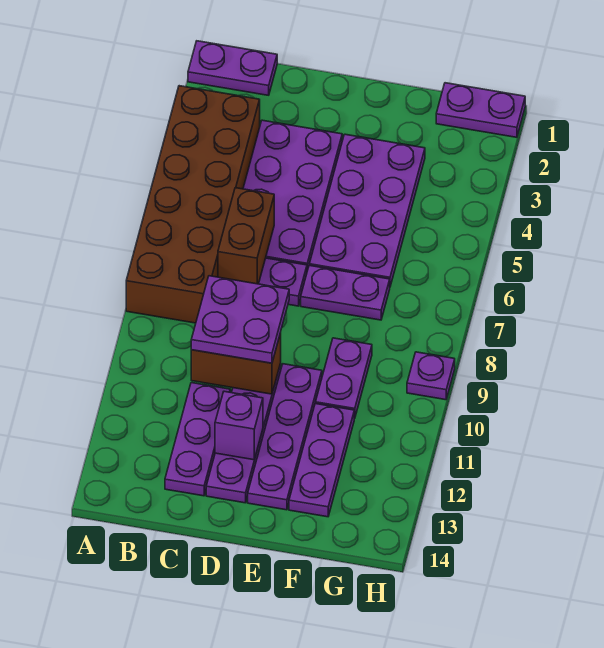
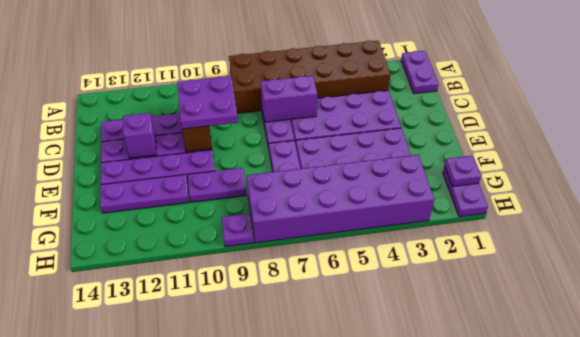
brown 1x2 brick [218,188,274,284] -> purple 1x2 brick [261,76,317,122]
none -> purple 1x1 plate [445,156,481,187]
none -> purple 2x6 brick [247,155,434,243]

